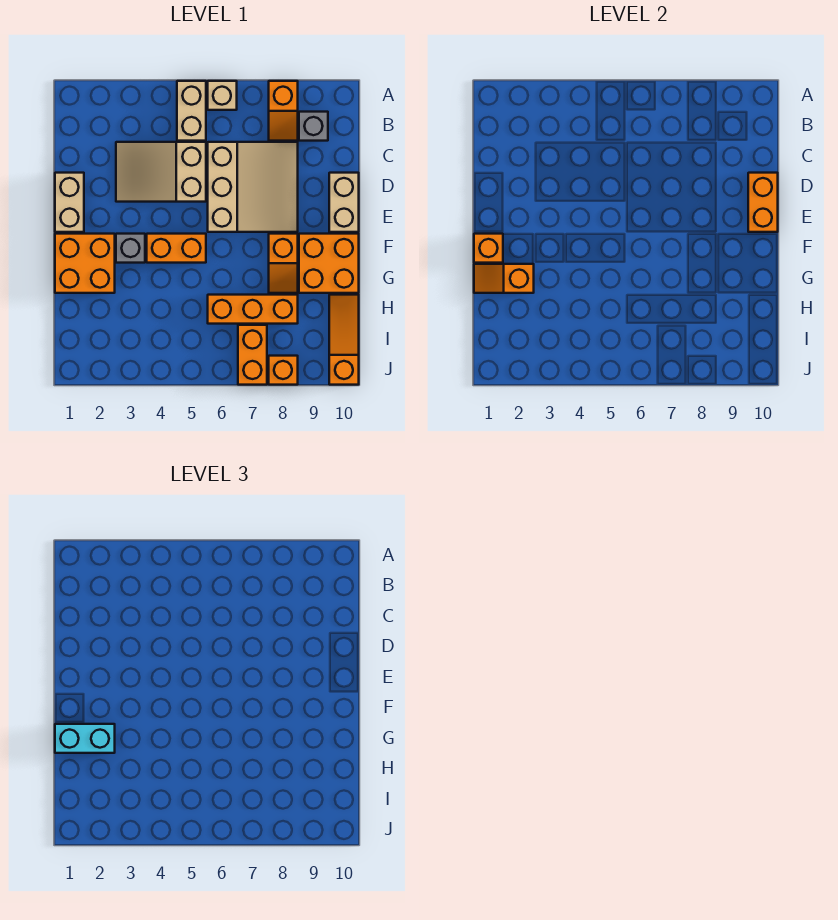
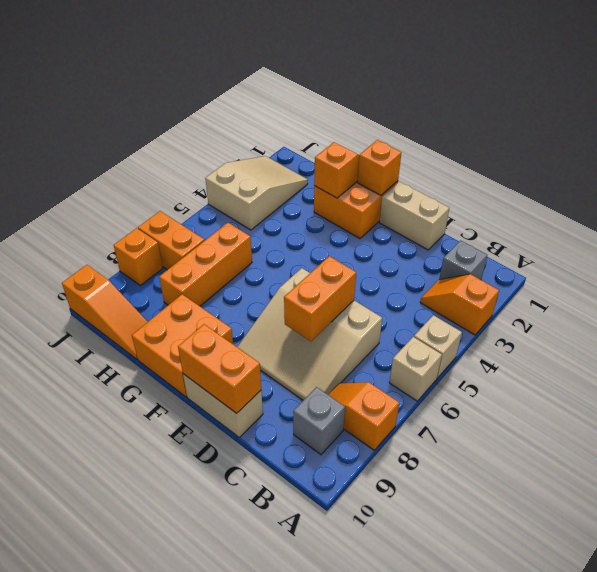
tan 1x2 brick [177,81,206,141] -> tan 1x1 brick [414,315,462,378]
tan 2x3 slope [116,142,206,202] -> tan 2x3 slope moved to [205,156,308,230]
grey 1x1 brick [116,234,145,263] -> grey 1x1 brick moved to [439,240,487,280]
orange 1x2 brick [147,234,206,263] -> orange 1x2 brick moved to [284,256,356,341]
orange 1x2 slope [269,234,298,293] -> orange 1x2 slope moved to [420,274,499,335]
cyan 1x2 brick [55,724,115,753] -> none

